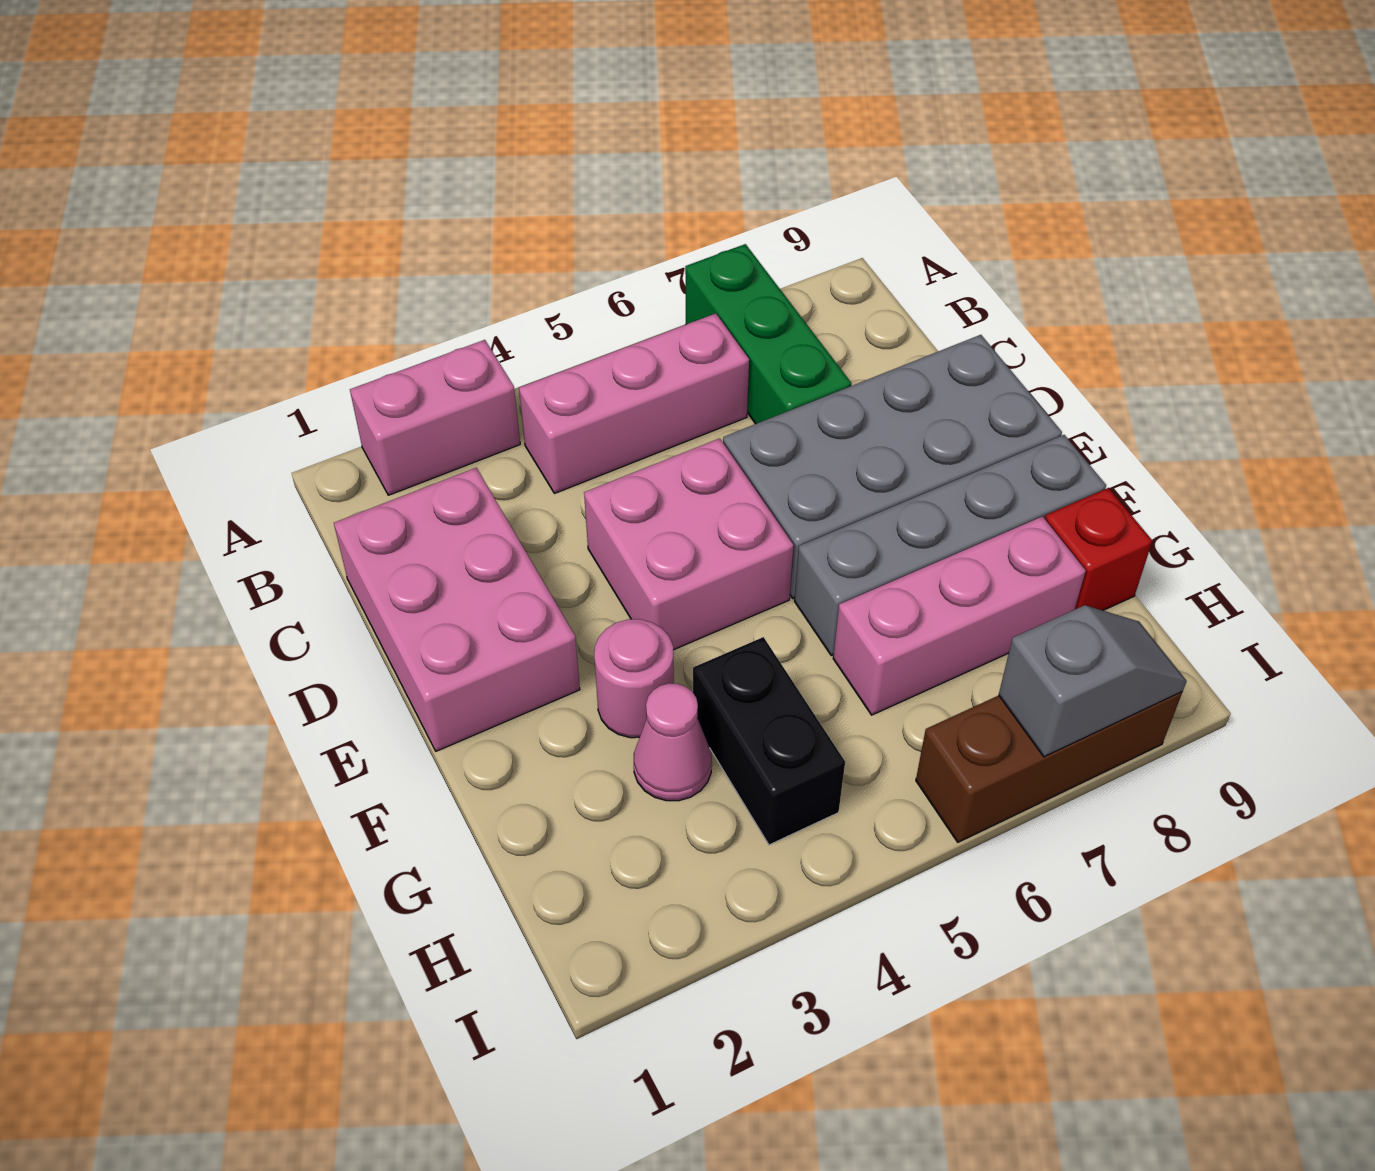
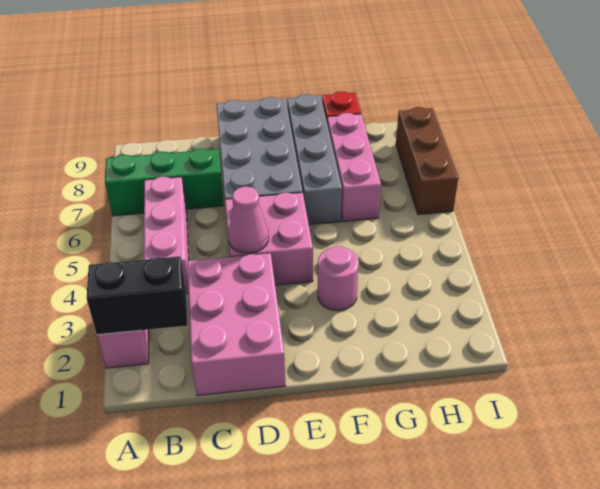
pink 2x3 brick [334,468,580,751] -> pink 2x3 brick turned to [187,253,286,396]
pink 1x1 cone [634,683,712,801] -> pink 1x1 cone moved to [228,187,269,253]
black 1x2 brick [693,637,845,845] -> black 1x2 brick moved to [87,256,188,335]
grey 1x2 slope [999,605,1187,757] -> none

